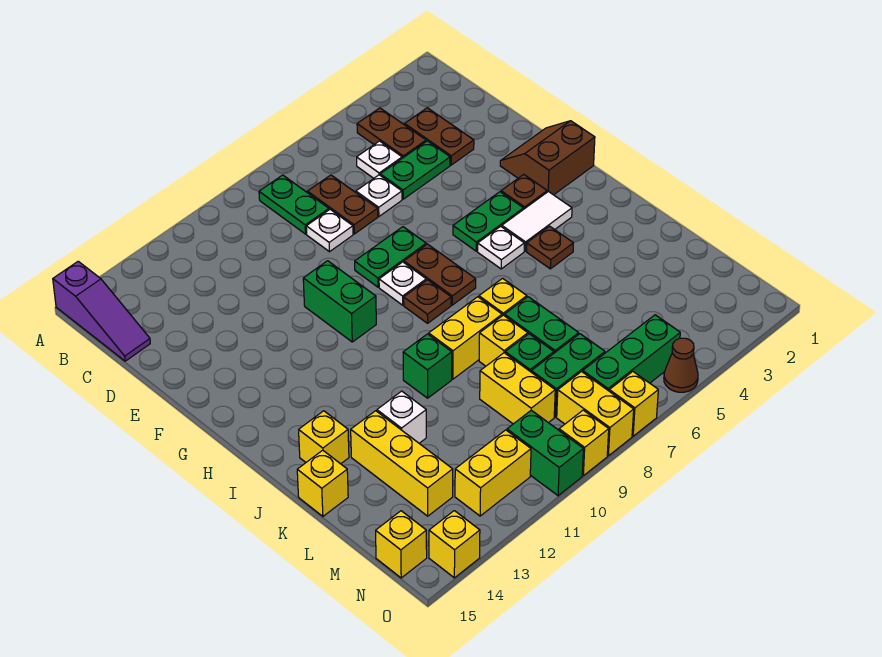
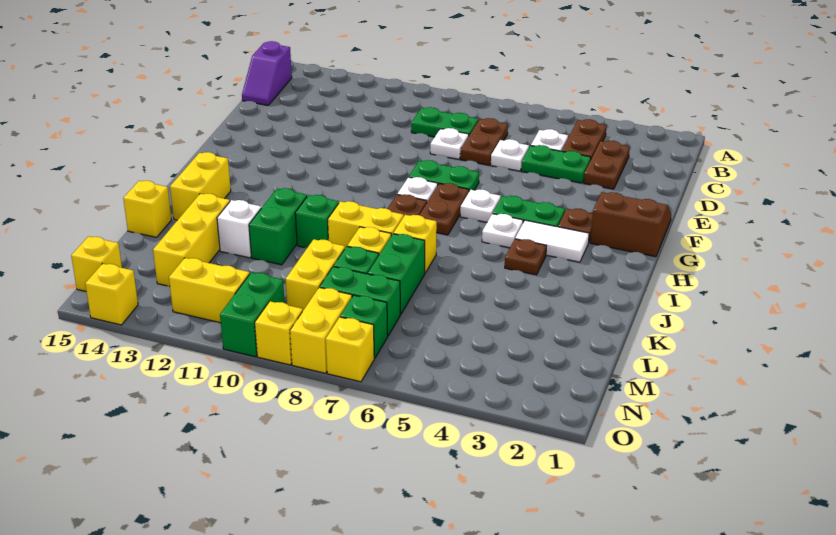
purple 1x3 slope [53,261,150,361] -> purple 1x2 slope [242,41,292,105]
green 1x2 plate [259,175,329,234] -> green 1x2 plate turned to [411,107,478,137]
green 1x2 brick [303,261,376,342] -> green 1x2 brick moved to [249,188,307,265]
none -> white 1x1 plate [460,190,501,222]
yellow 1x1 brick [299,411,349,464] -> yellow 1x2 brick [170,152,231,220]
green 1x3 brick [583,315,680,391] -> green 1x1 brick [340,295,388,359]
brown 1x1 cone [664,338,698,392] -> none

